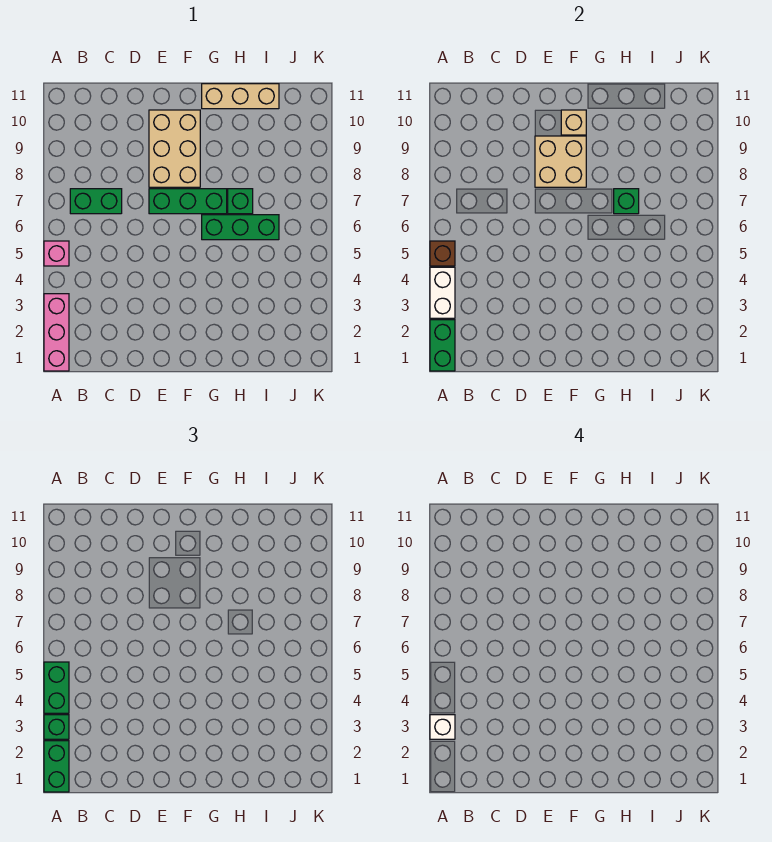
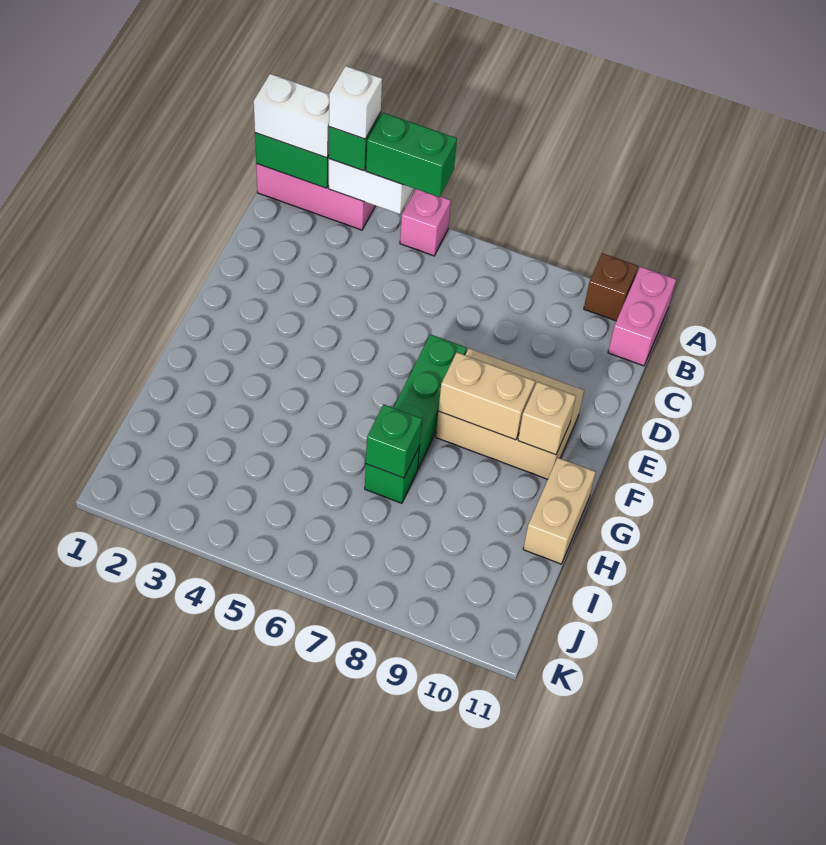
green 1x2 brick [44,741,69,792] -> white 1x2 brick [254,74,329,158]
brown 1x1 brick [430,241,455,266] -> brown 1x1 brick moved to [584,253,638,321]
none -> pink 1x2 brick [608,267,676,366]
green 1x2 brick [70,189,122,214] -> none
tan 2x2 brick [535,136,586,187] -> tan 1x2 brick [438,353,535,440]
green 1x3 brick [202,215,279,240] -> none
tan 1x3 brick [202,84,279,109] -> tan 1x2 brick [523,458,596,564]

